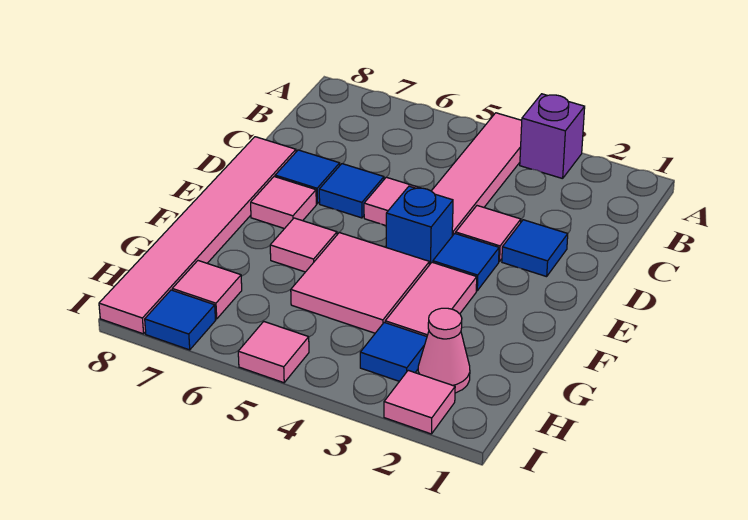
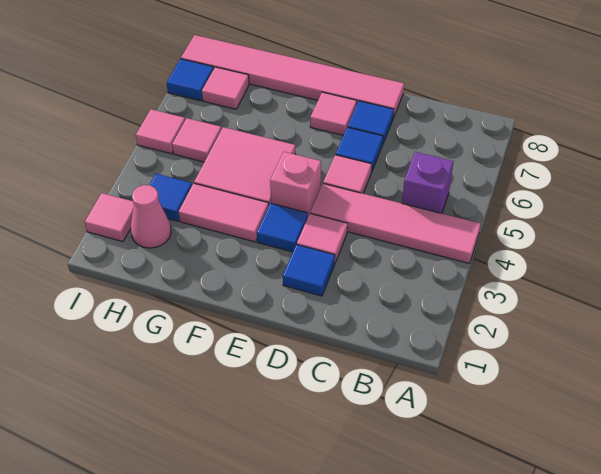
purple 1x1 brick [520,94,585,179] -> purple 1x1 brick moved to [402,152,453,213]
blue 1x1 brick [386,186,453,265] -> pink 1x1 brick [270,152,321,216]
pink 1x1 tile [270,218,337,272] -> pink 1x1 tile moved to [172,118,221,162]

